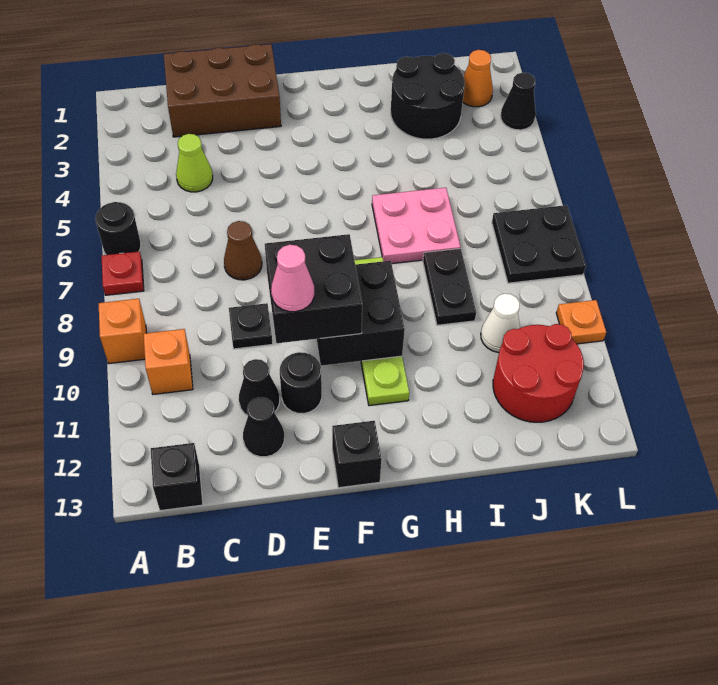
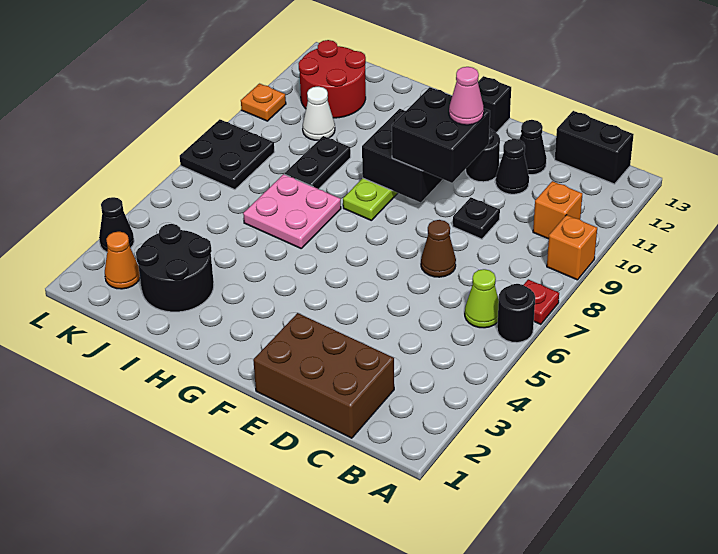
black 1x1 brick [151,443,203,511] -> black 1x2 brick [555,111,634,184]
lime 1x1 cone [176,134,213,192] -> lime 1x1 cone moved to [465,269,499,328]

